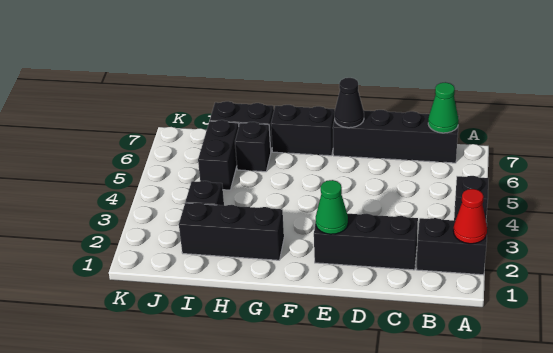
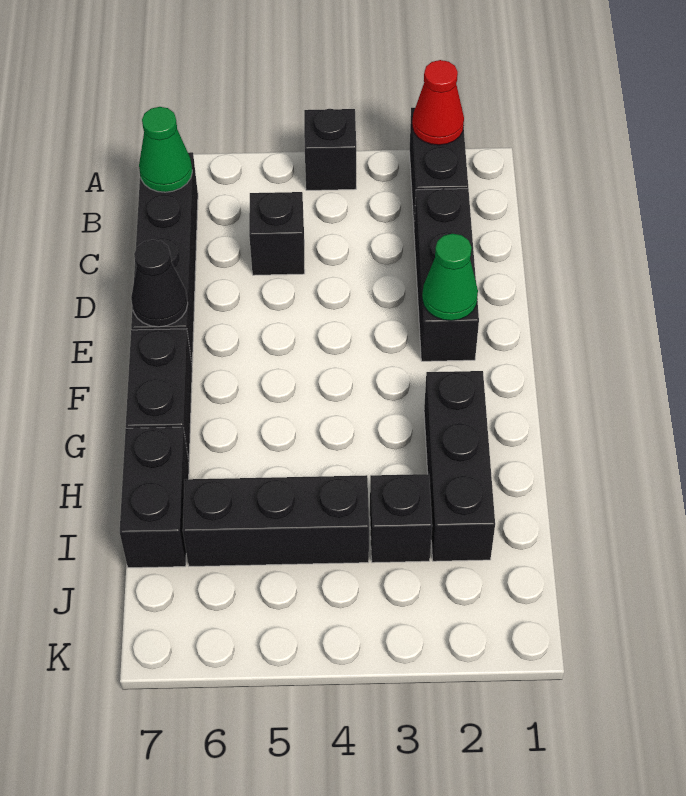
black 1x1 brick [235,122,271,172] -> black 1x1 brick moved to [249,192,305,275]
black 1x2 brick [198,120,239,190] -> black 1x3 brick [183,475,369,566]

